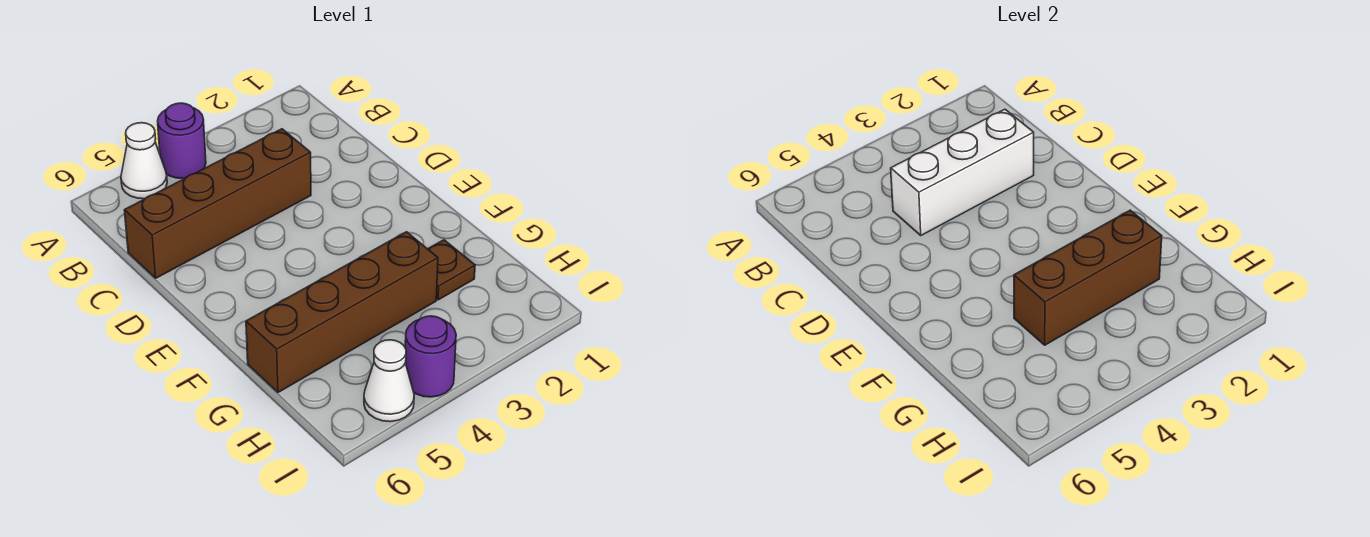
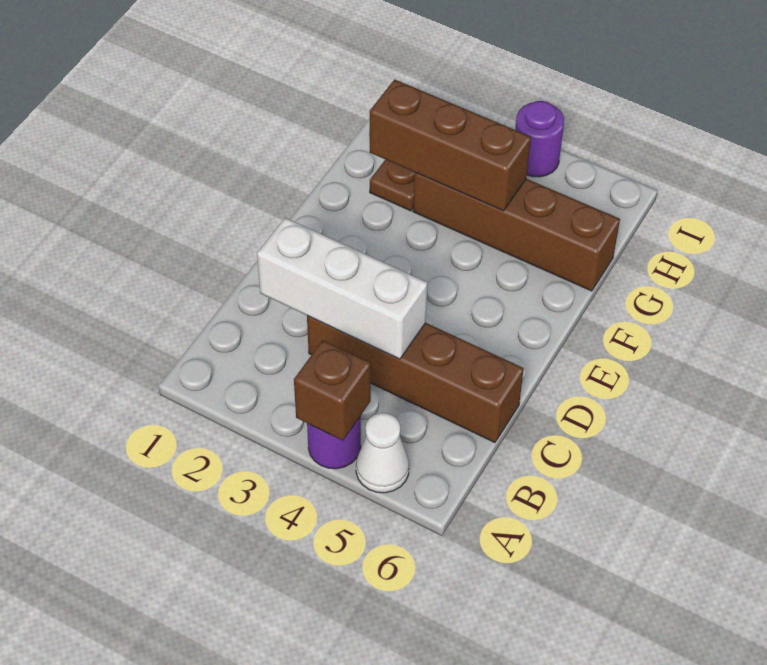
none -> brown 1x1 brick [294,340,371,441]
white 1x1 cone [364,340,414,422] -> none

